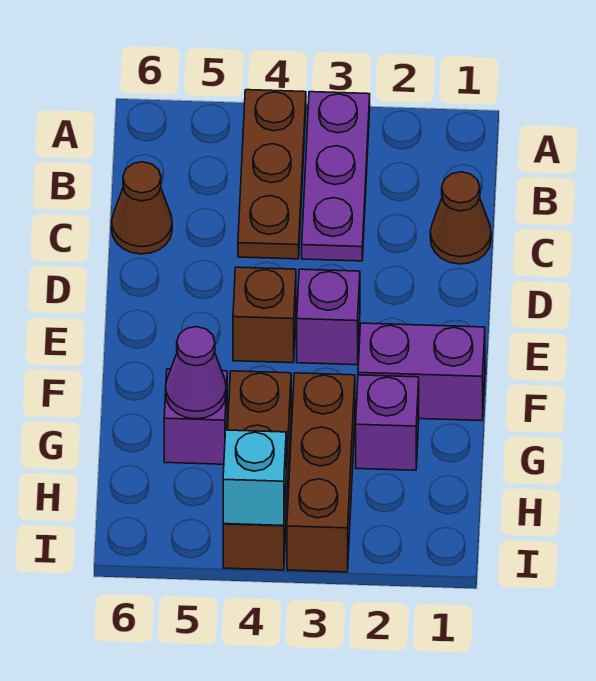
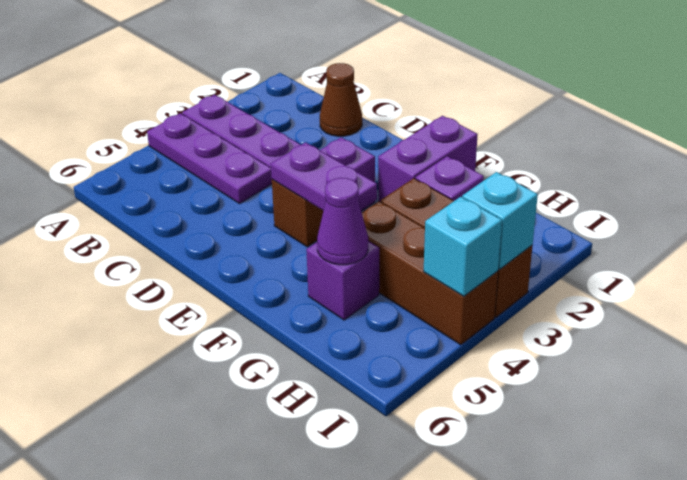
brown 1x3 plate [238,90,306,259] -> purple 1x3 plate [147,113,272,204]
brown 1x1 cone [112,162,172,254] -> none
none -> purple 1x2 plate [271,142,377,211]
none -> cyan 1x1 brick [462,172,538,269]

